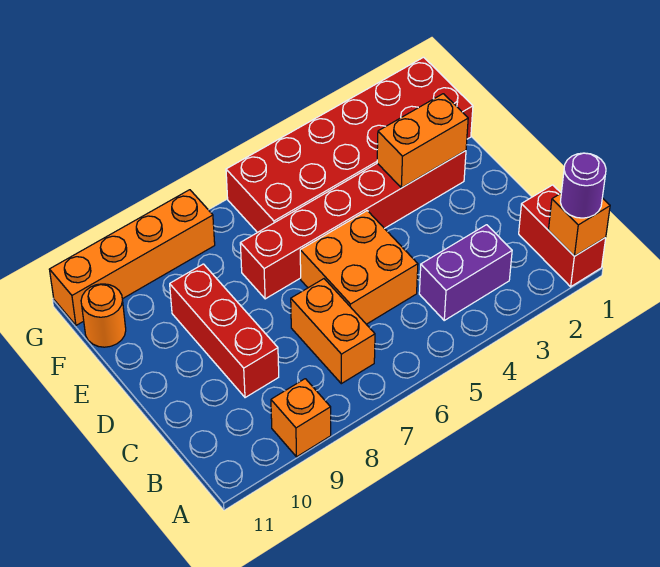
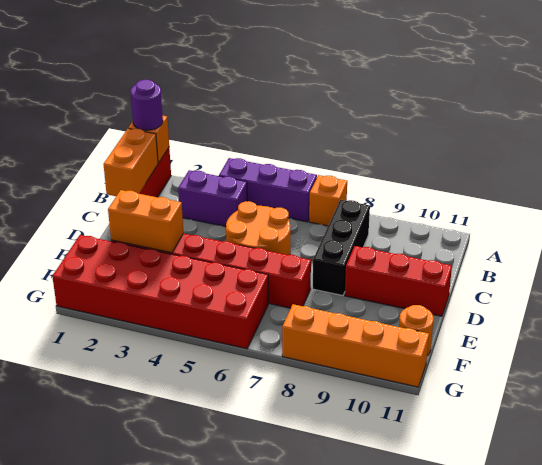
none -> purple 1x3 brick [219,158,317,222]
orange 1x1 brick [271,379,331,457] -> orange 1x1 brick moved to [309,175,347,226]
orange 1x2 brick [291,279,375,384] -> orange 1x2 brick moved to [104,129,158,196]
none -> black 1x3 brick [313,200,370,295]
orange 2x2 brick [300,211,418,324] -> orange 2x2 round brick [226,201,290,255]
red 1x3 brick [170,264,279,398] -> red 1x3 brick turned to [345,246,452,316]

